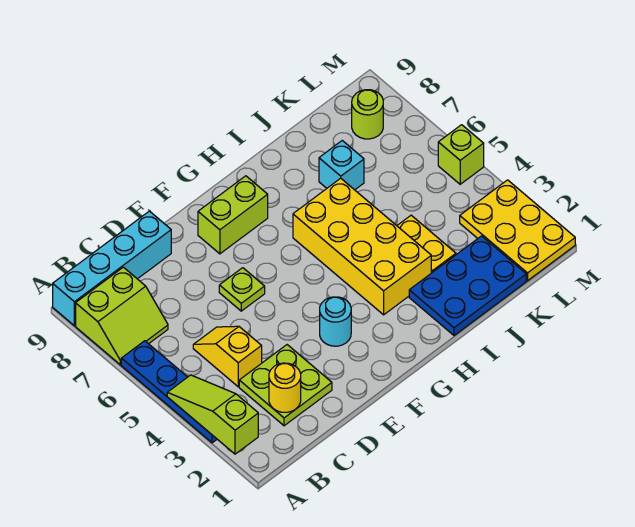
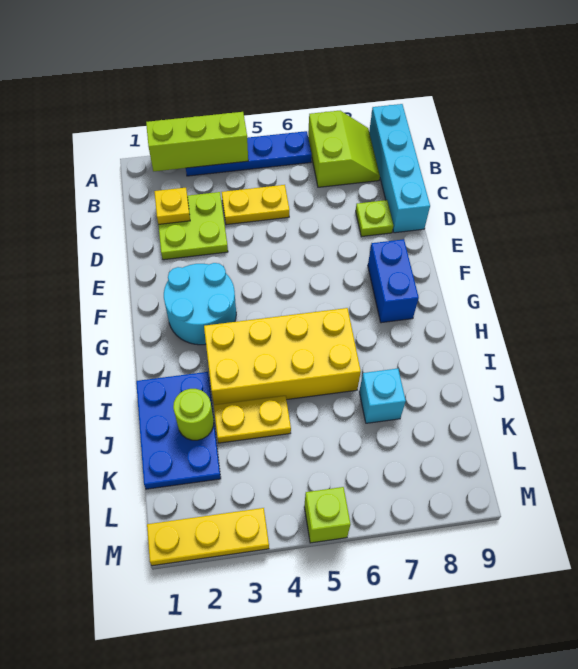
lime 1x3 slope [167,375,258,454] -> lime 1x3 brick [146,112,248,171]
lime 2x2 slope [76,267,168,365] -> lime 2x2 slope turned to [308,111,380,187]
yellow 1x1 round brick [269,363,301,412] -> yellow 1x1 plate [154,188,190,224]
yellow 1x2 slope [193,326,262,387] -> yellow 1x2 plate [222,185,289,225]
lime 1x1 plate [219,268,265,311] -> lime 1x1 plate moved to [356,200,393,237]
cyan 1x1 round brick [320,297,351,346] -> cyan 2x2 round brick [164,263,236,345]
lime 1x2 brick [198,176,268,254] -> blue 1x2 brick [368,239,419,323]
yellow 2x3 plate [460,180,575,281] -> yellow 1x3 plate [147,508,269,566]
lime 1x1 round brick [352,90,383,139] -> lime 1x1 round brick moved to [173,389,214,440]

